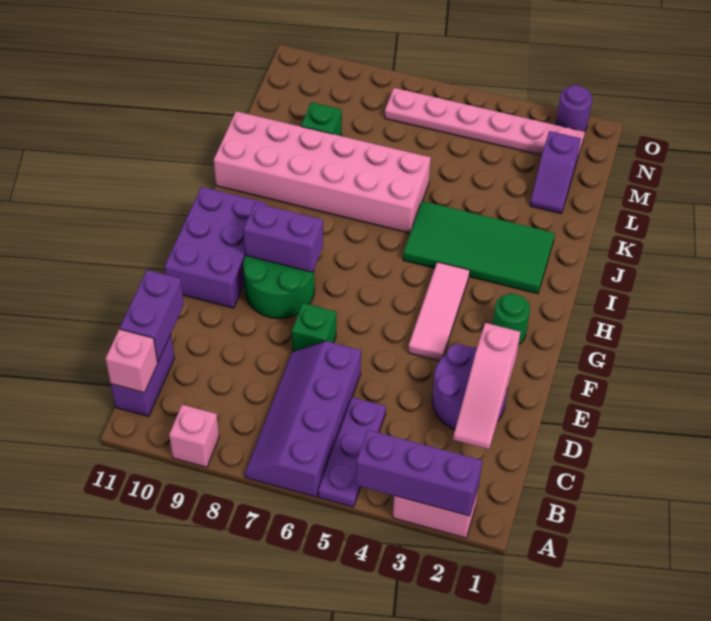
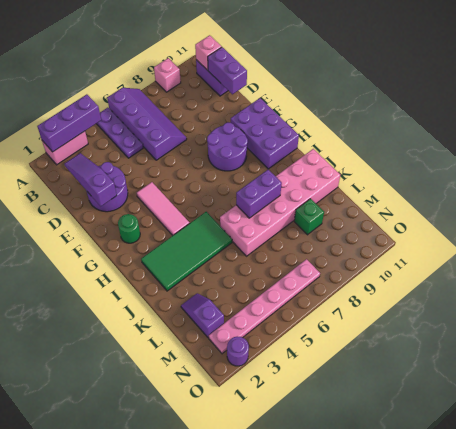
pink 1x3 slope [453,323,520,449] -> purple 1x3 slope [64,153,117,206]
green 1x1 brick [292,303,336,352] -> none
green 2x2 round brick [243,256,315,319] -> purple 2x2 round brick [207,122,248,171]
purple 1x2 brick [243,203,323,272] -> purple 1x2 brick moved to [236,170,282,218]

